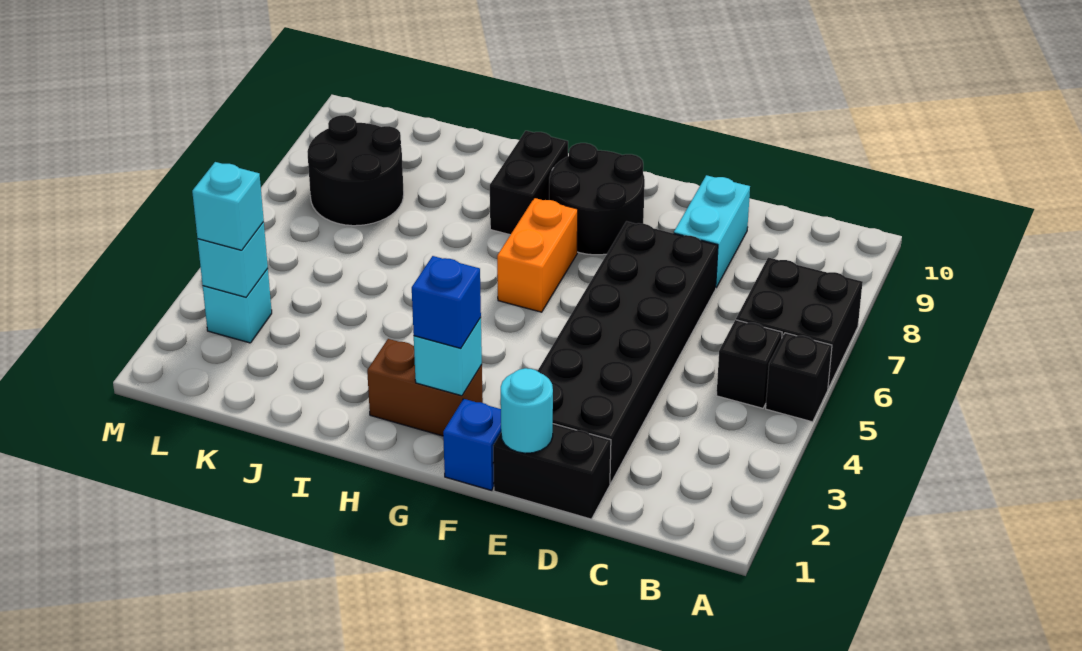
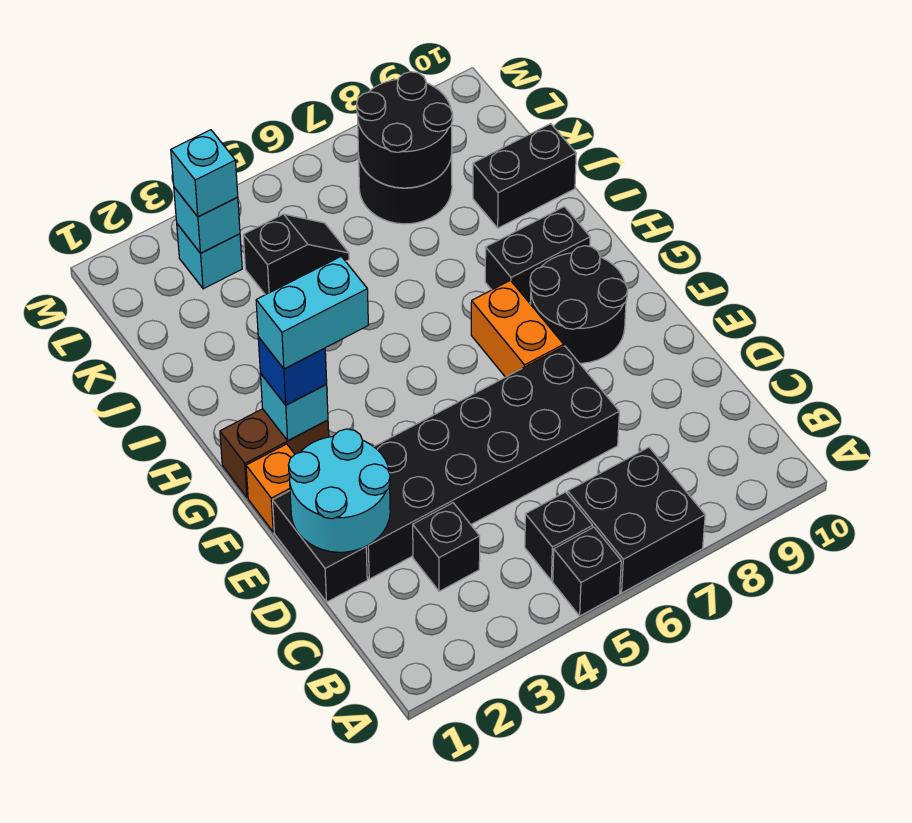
none -> black 1x1 brick [413,503,480,591]
cyan 1x2 brick [674,175,750,288] -> cyan 1x2 brick moved to [256,256,368,369]
cyan 1x1 round brick [501,368,553,453] -> cyan 2x2 round brick [288,429,390,552]
blue 1x1 brick [443,399,501,490] -> orange 1x1 brick [246,444,295,532]
brown 1x2 brick [367,339,483,436] -> brown 1x2 brick turned to [220,409,329,498]
orange 1x2 brick [497,198,578,312] -> orange 1x2 brick turned to [471,280,564,377]
none -> black 1x2 brick [473,124,576,228]
none -> black 1x2 slope [243,214,349,295]
none -> black 2x2 round brick [357,72,453,188]

